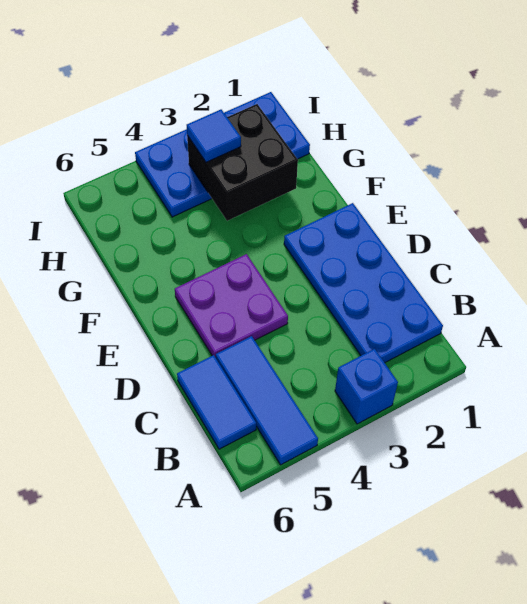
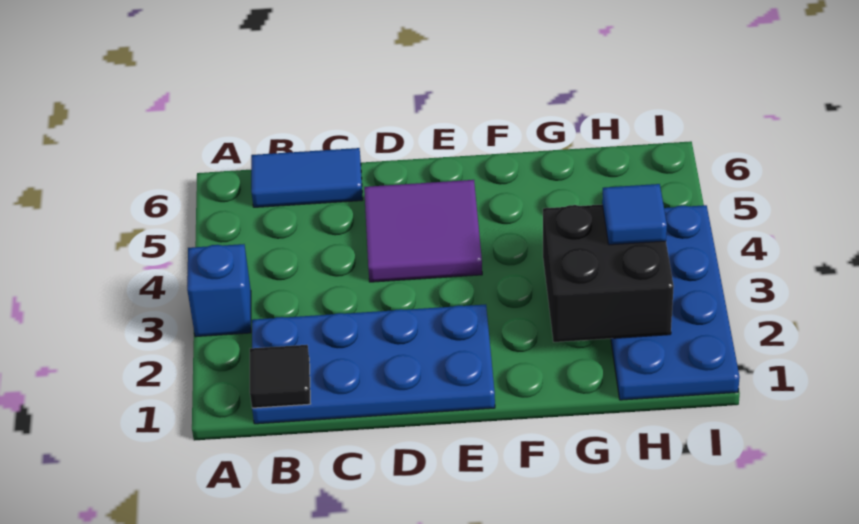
blue 1x3 tile [216,336,318,465] -> none
none -> black 1x1 tile [250,345,310,408]
purple 2x2 plate [175,254,288,357] -> purple 2x2 tile [364,180,482,282]

